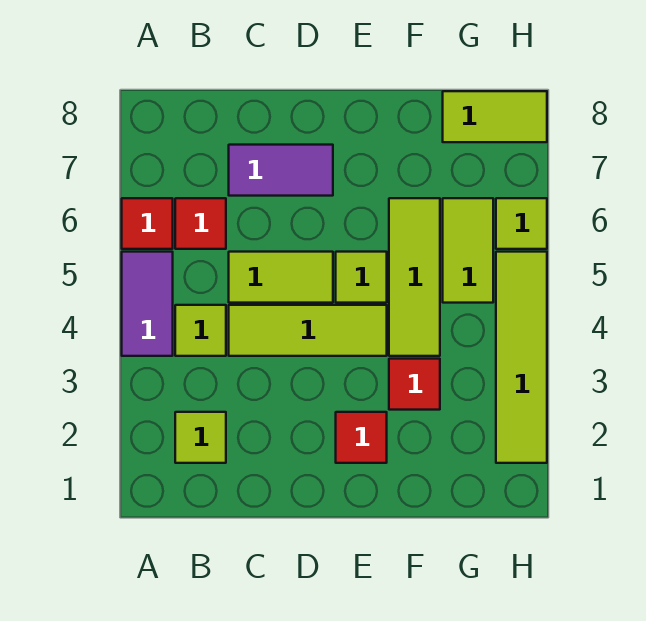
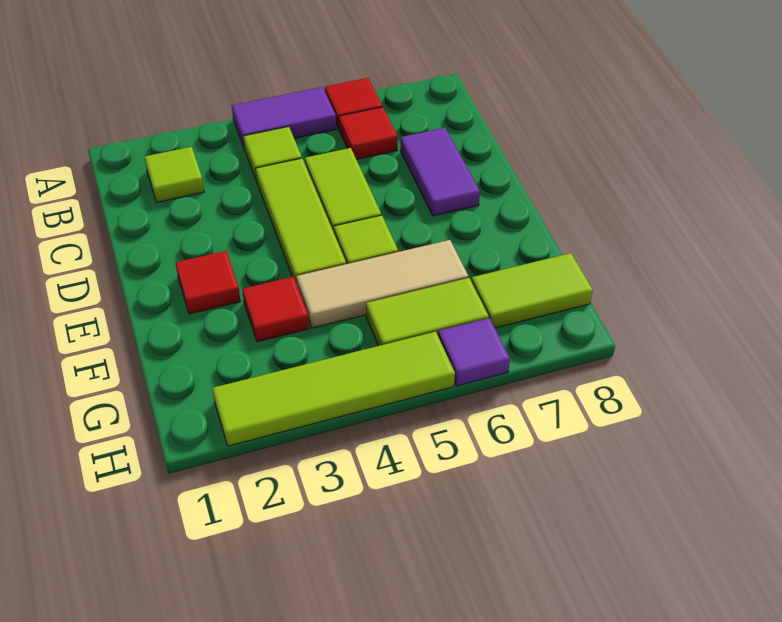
lime 1x3 tile [389,198,440,356] -> tan 1x3 tile [296,240,468,328]
lime 1x2 tile [443,91,547,142] -> lime 1x2 tile turned to [471,253,593,328]
lime 1x1 tile [496,198,547,249] -> purple 1x1 tile [438,318,510,386]

